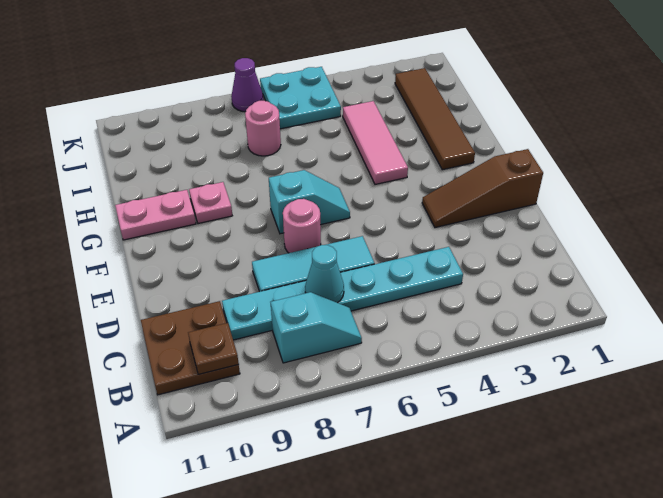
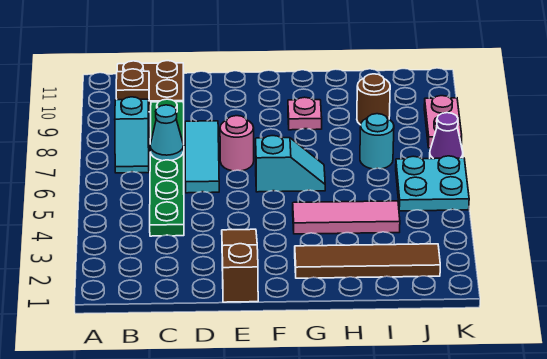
cyan 1x6 plate [222,247,463,340] -> green 1x6 plate [150,99,184,236]
cyan 1x2 slope [269,170,350,234] -> cyan 1x2 slope turned to [256,136,325,192]
pink 1x2 plate [115,190,196,240] -> pink 1x2 plate moved to [424,96,462,148]
pink 1x1 round brick [245,101,281,156] -> cyan 1x1 round brick [360,114,394,169]
none -> brown 1x1 round brick [357,74,390,125]

